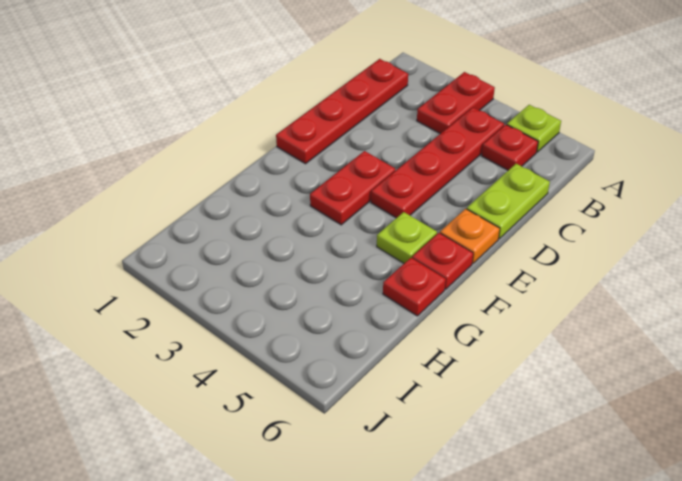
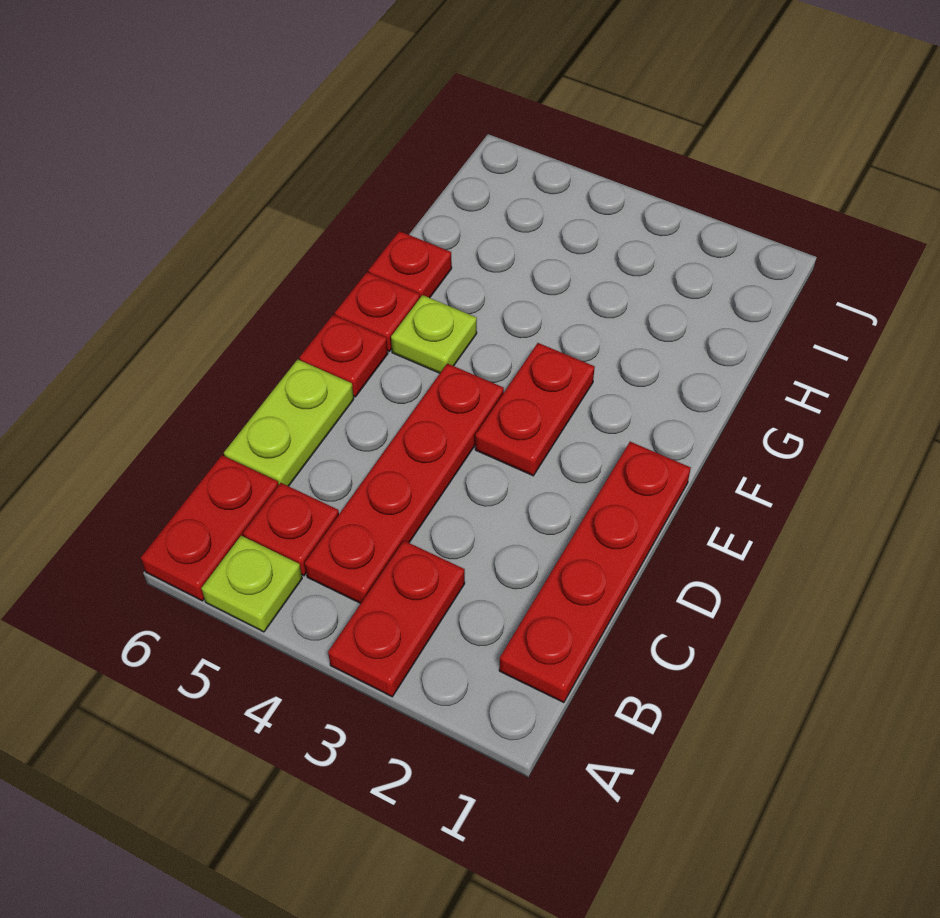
none -> red 1x2 plate [141,455,279,601]
orange 1x1 plate [440,209,500,263] -> red 1x1 plate [299,315,388,397]

